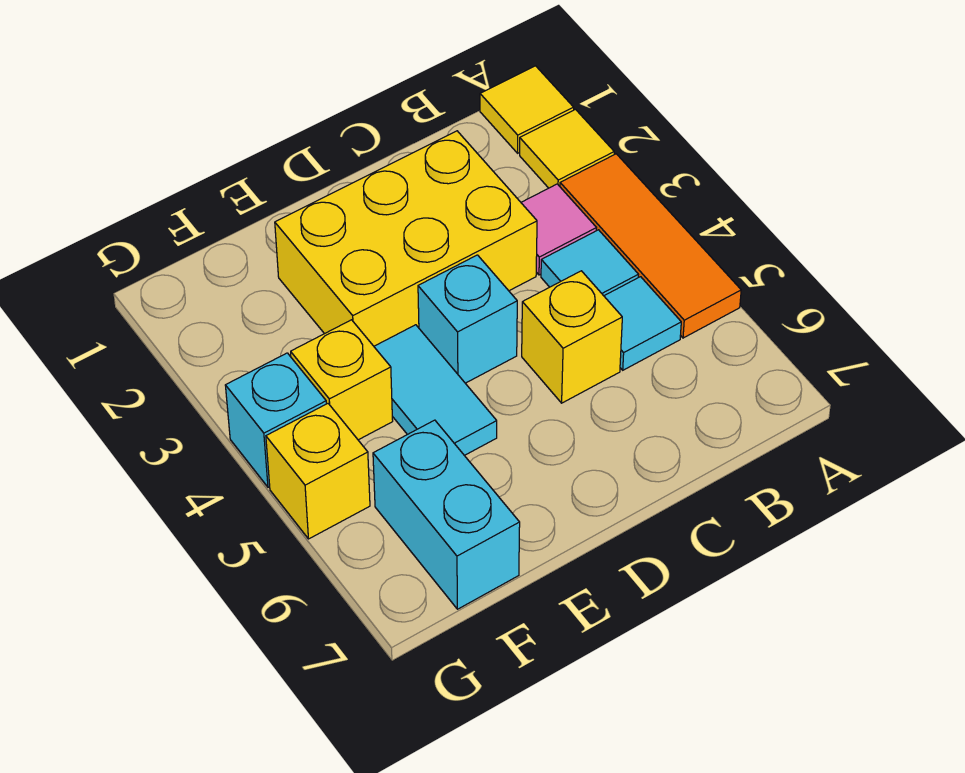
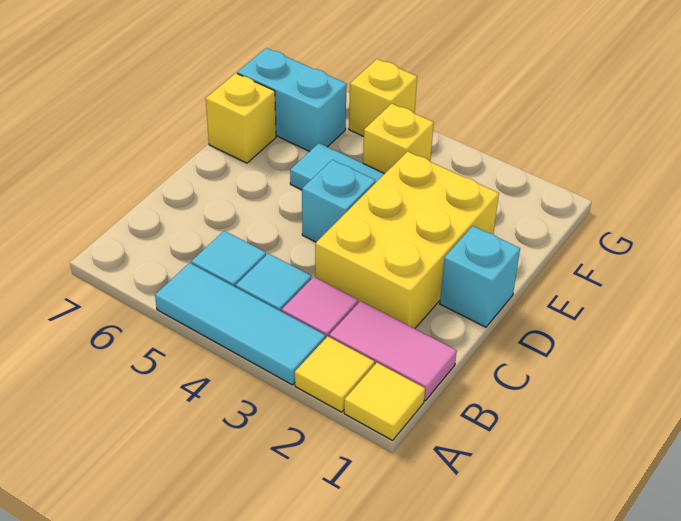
orange 1x3 tile [560,154,741,338] -> cyan 1x3 tile [155,263,325,385]
none -> pink 1x2 tile [329,301,457,401]
yellow 1x1 brick [522,271,622,403] -> yellow 1x1 brick moved to [206,73,276,163]
cyan 1x1 brick [225,353,326,487] -> cyan 1x1 brick moved to [440,226,520,327]

